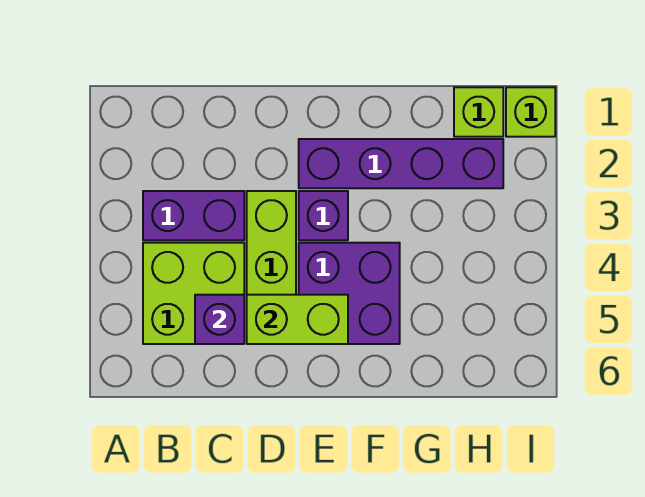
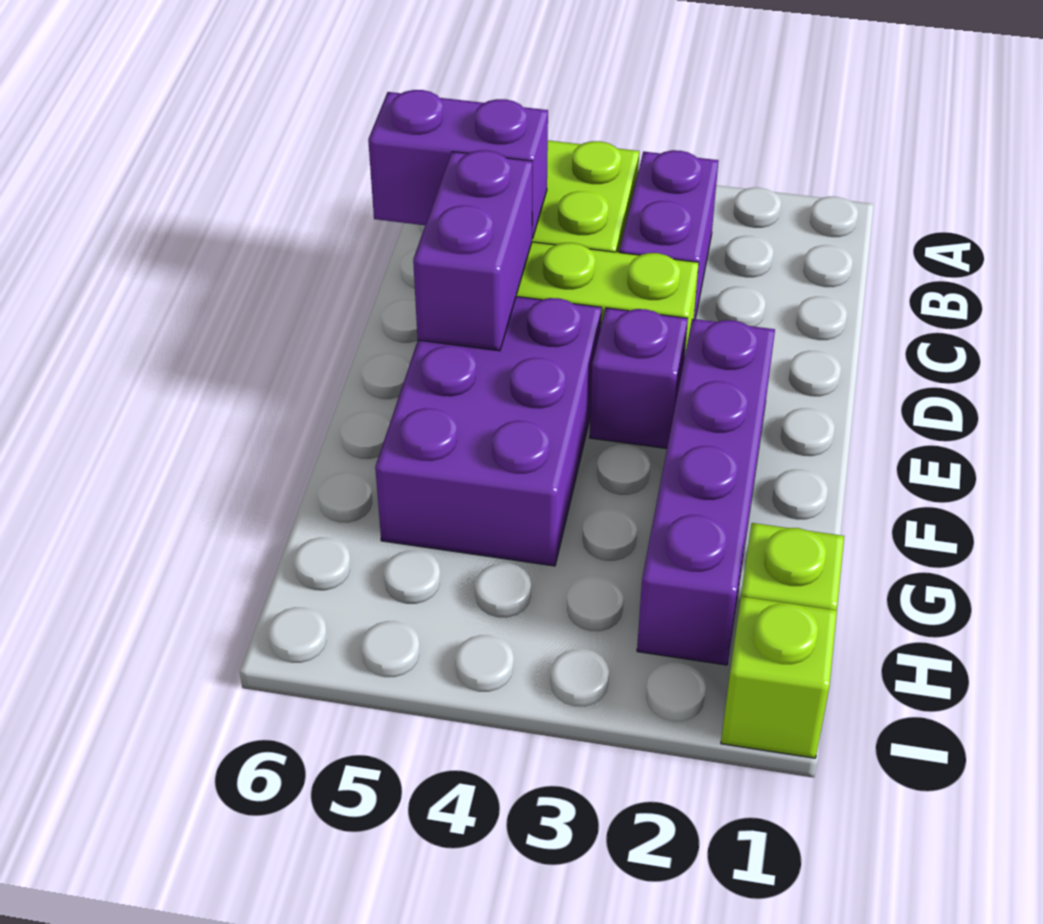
purple 1x1 brick [195,295,244,344] -> purple 1x2 brick [368,90,548,239]
lime 1x2 brick [247,295,348,344] -> purple 1x2 brick [413,150,532,351]
purple 2x2 brick [299,243,400,344] -> purple 2x3 brick [375,297,601,566]

